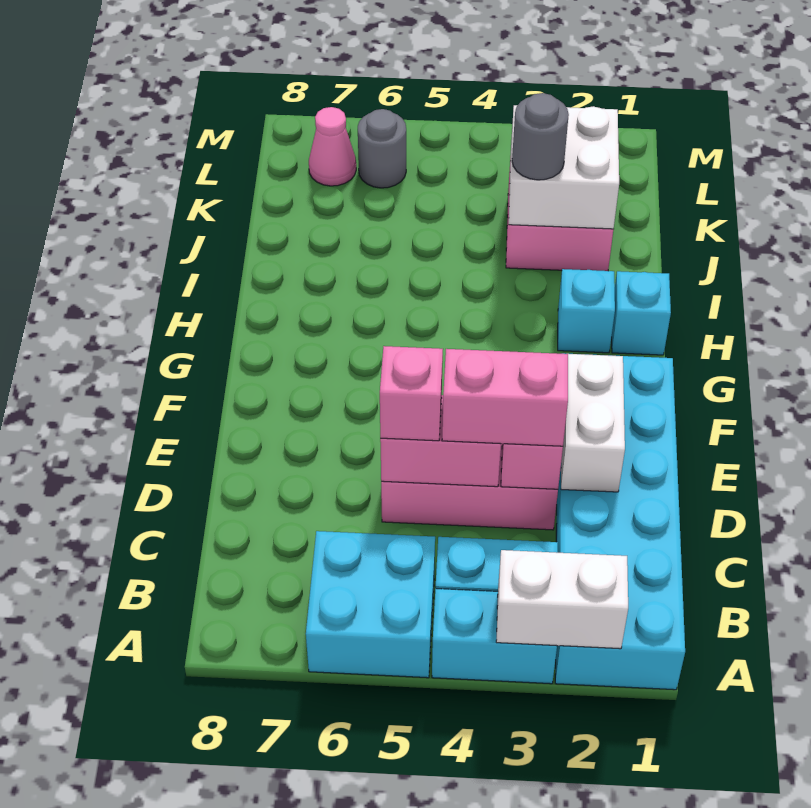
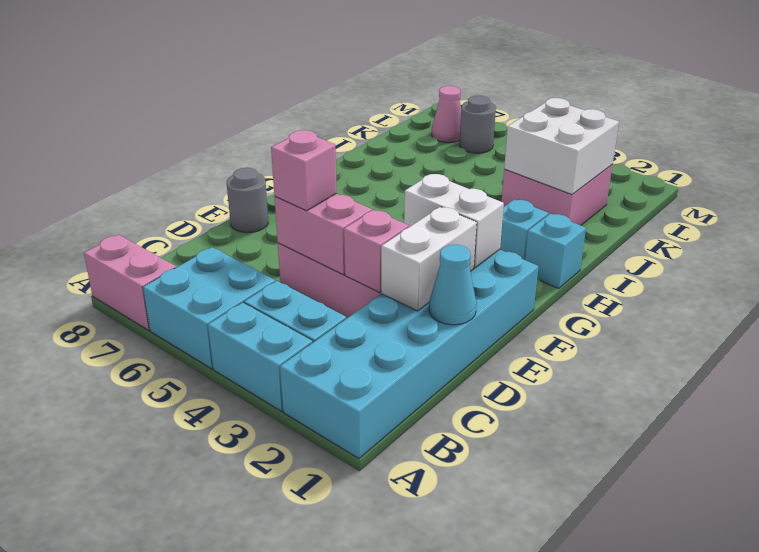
white 1x2 brick [496,550,628,649] -> white 1x2 brick moved to [404,174,504,268]
none -> cyan 1x1 cone [429,245,476,325]
pink 1x2 brick [442,349,568,446] -> pink 1x2 brick moved to [84,235,176,330]
grey 1x1 round brick [512,93,569,180] -> grey 1x1 round brick moved to [227,168,268,233]

